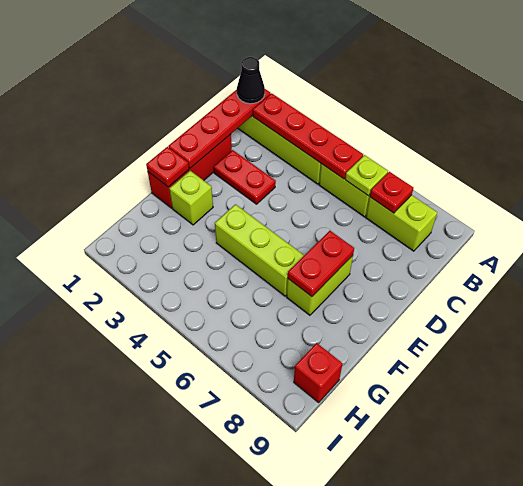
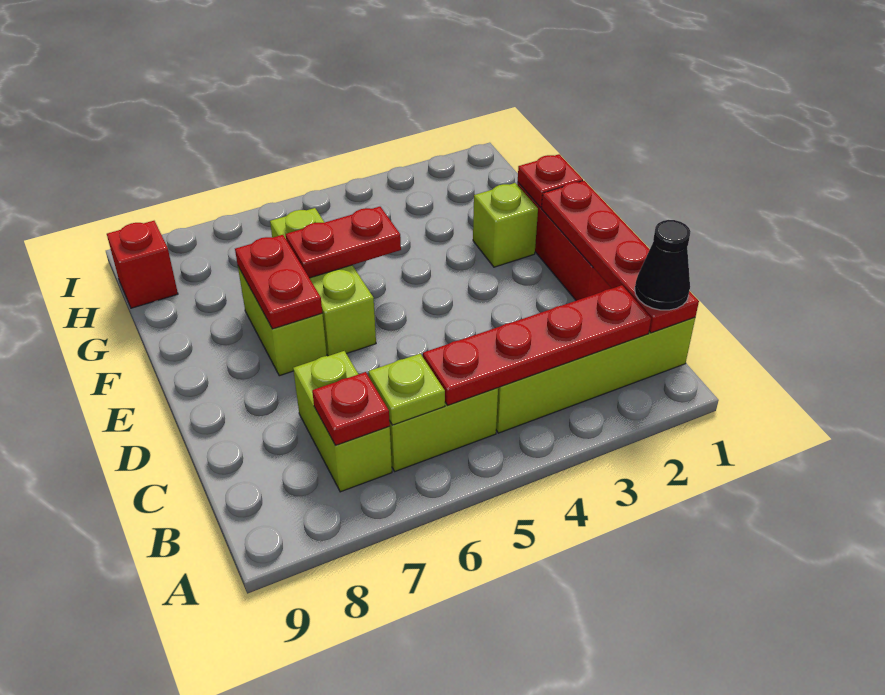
lime 1x2 brick [366,195,437,251] -> lime 1x2 brick turned to [293,351,392,492]
red 1x2 plate [214,150,276,204] -> red 1x2 plate moved to [286,207,401,278]
lime 1x3 brick [215,204,304,296] -> lime 1x3 brick turned to [270,208,376,356]

